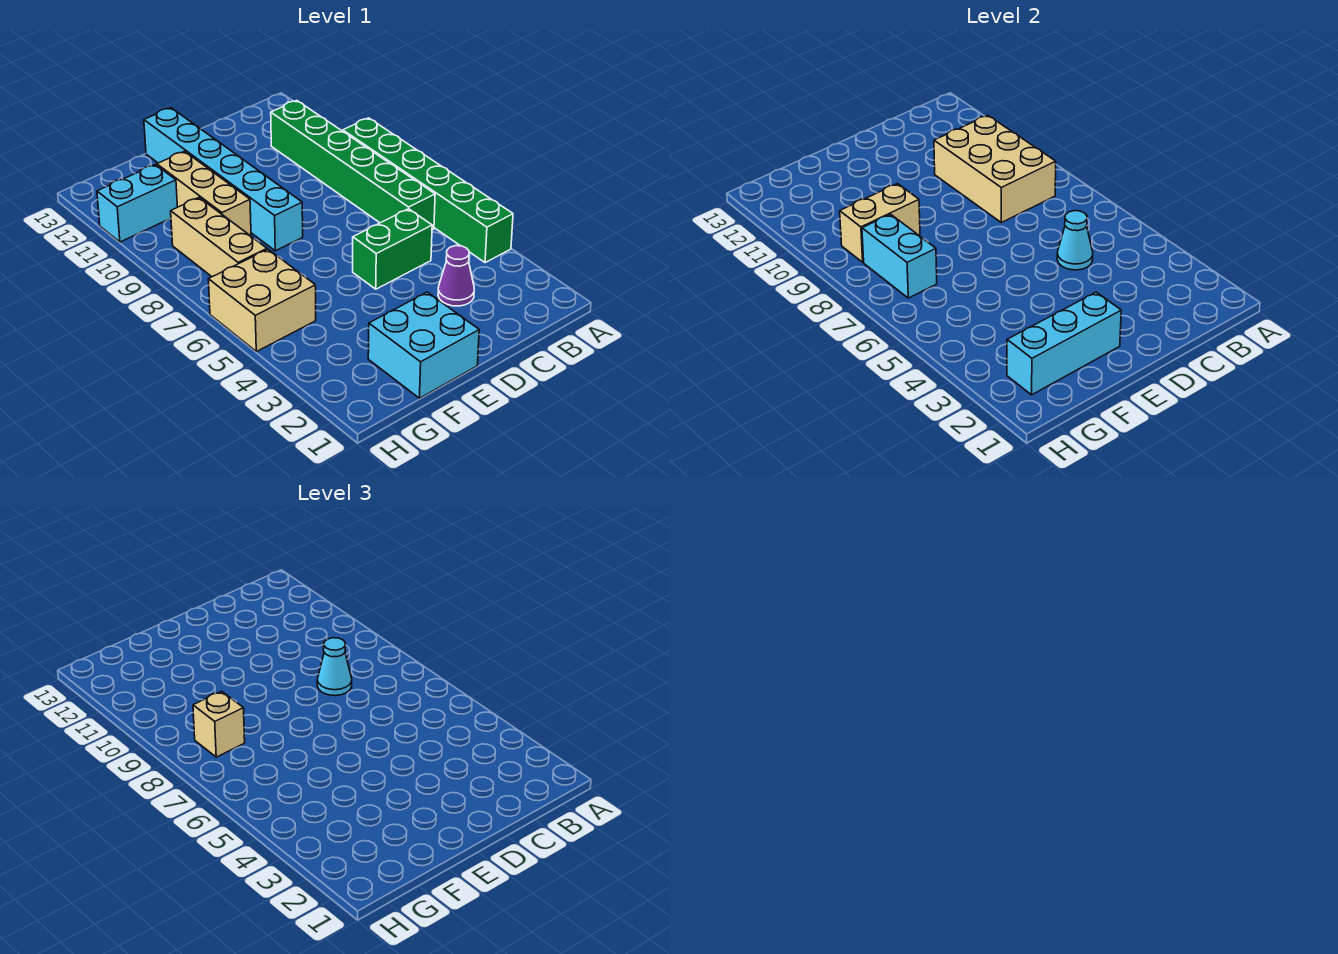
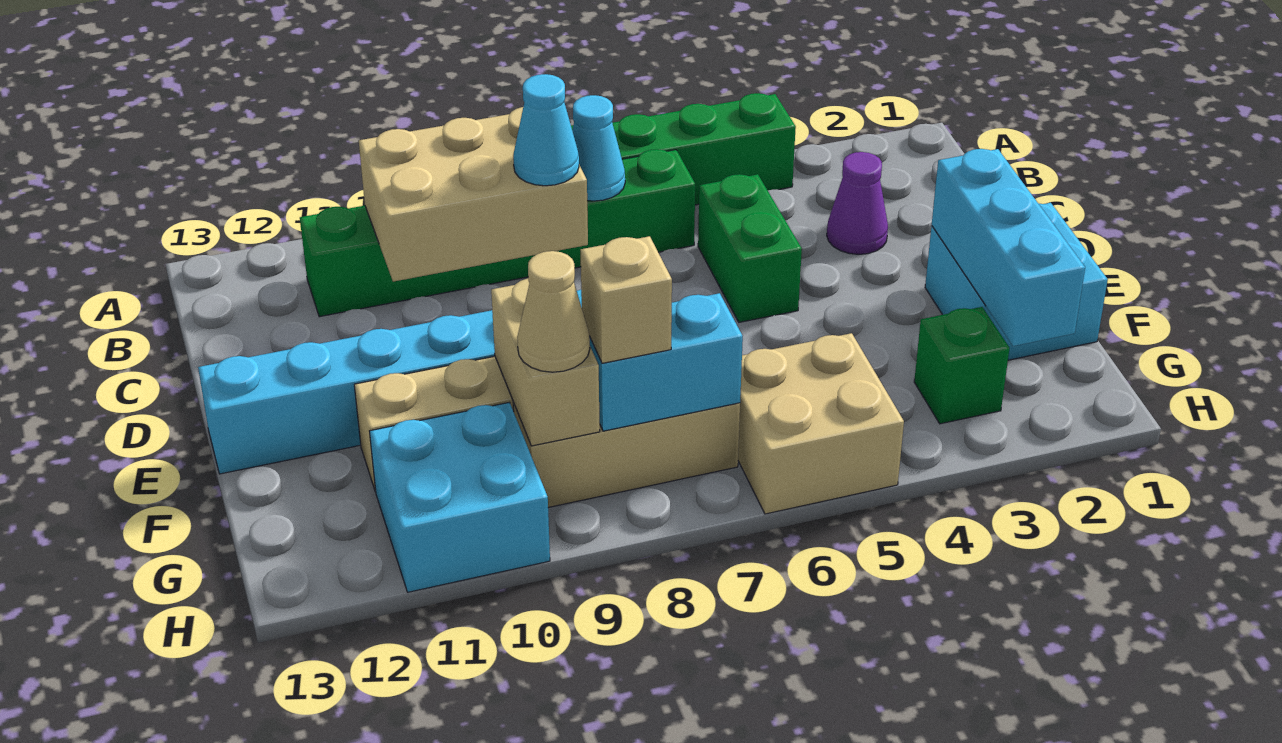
cyan 1x1 cone [1057,211,1093,270] -> cyan 1x1 cone moved to [572,95,625,201]
none -> green 1x1 brick [914,307,1009,424]
none -> tan 1x1 cone [517,251,590,372]
cyan 1x2 brick [97,165,177,242] -> cyan 2x2 brick [370,402,550,592]

